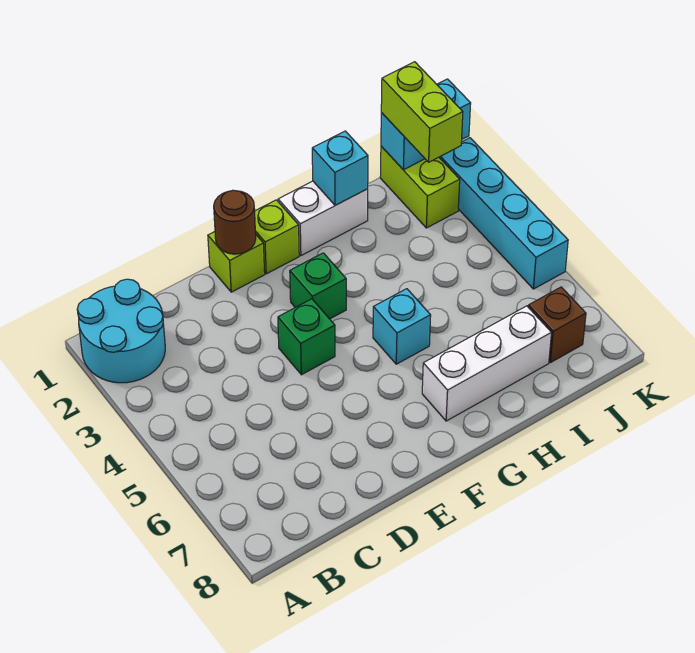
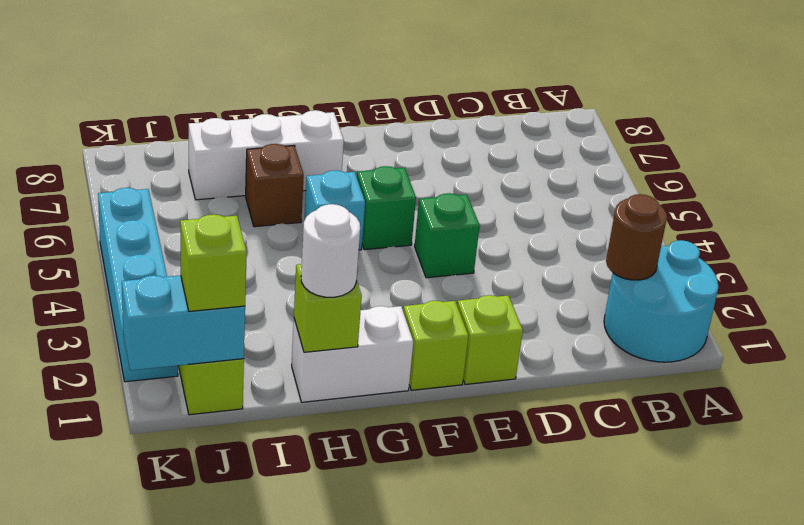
brown 1x1 round brick [214,190,256,254] -> brown 1x1 round brick moved to [606,194,667,280]
green 1x1 brick [290,253,346,319] -> green 1x1 brick moved to [357,166,416,250]
cyan 1x1 brick [312,131,368,205] -> lime 1x1 brick [294,264,362,352]
none -> white 1x1 round brick [301,204,360,297]
lime 1x2 brick [381,62,463,162] -> lime 1x1 brick [180,214,247,311]
brown 1x1 brick [528,287,586,363] -> brown 1x1 brick moved to [246,144,304,227]

